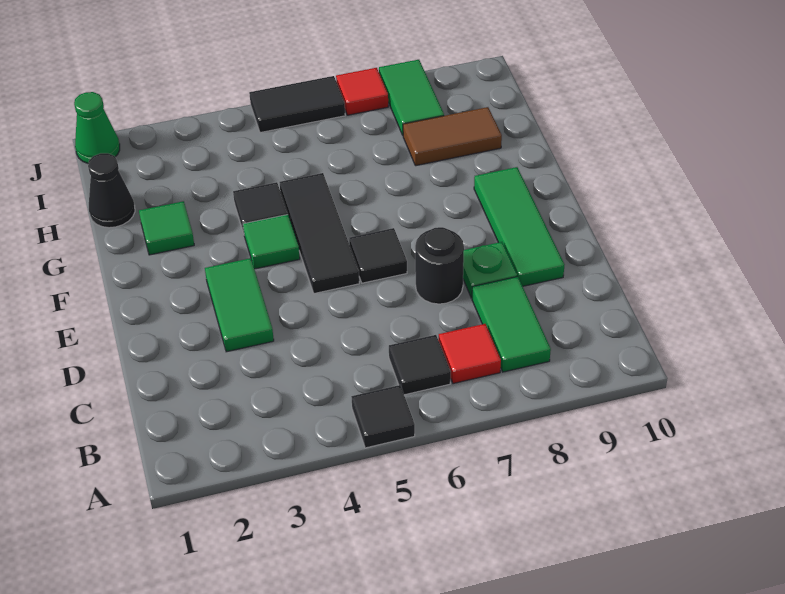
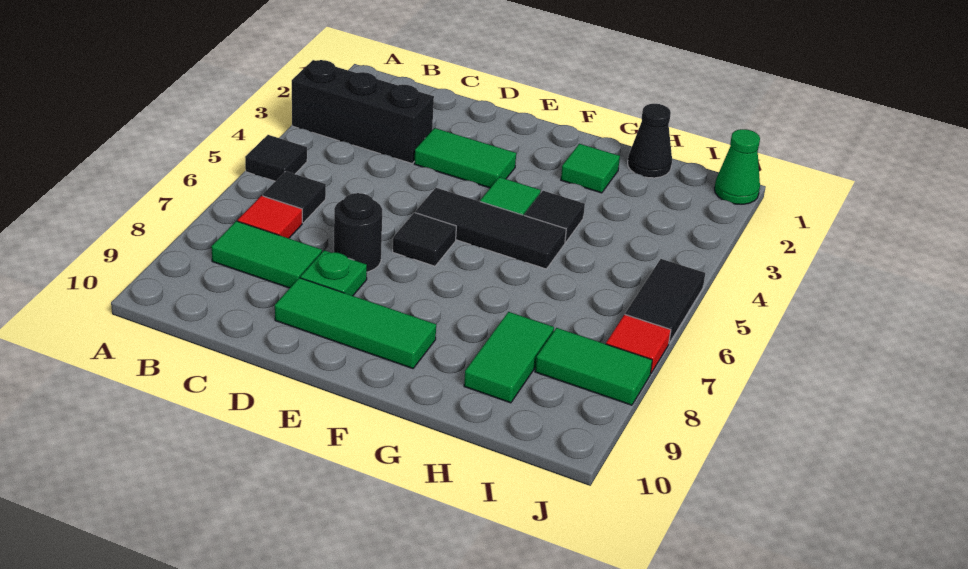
none -> black 1x3 brick [292,60,434,163]
brown 1x2 tile [403,107,502,166] -> green 1x2 tile [464,312,554,403]

